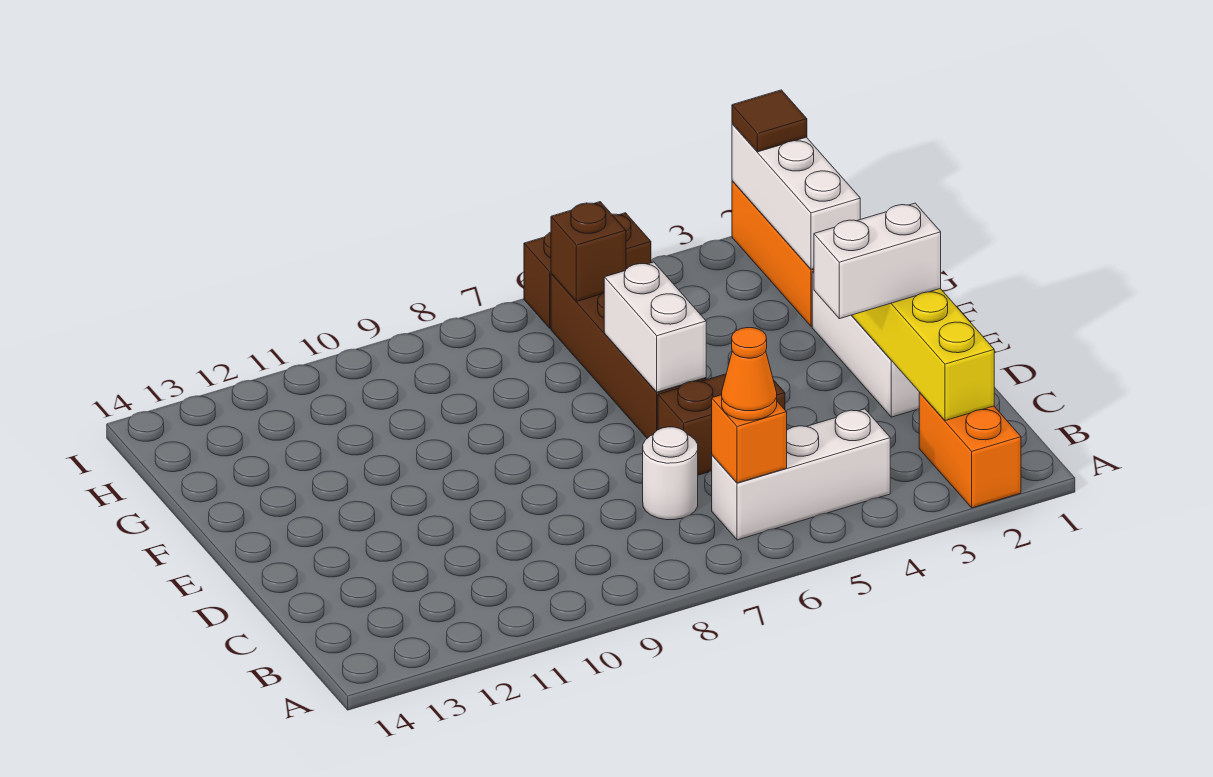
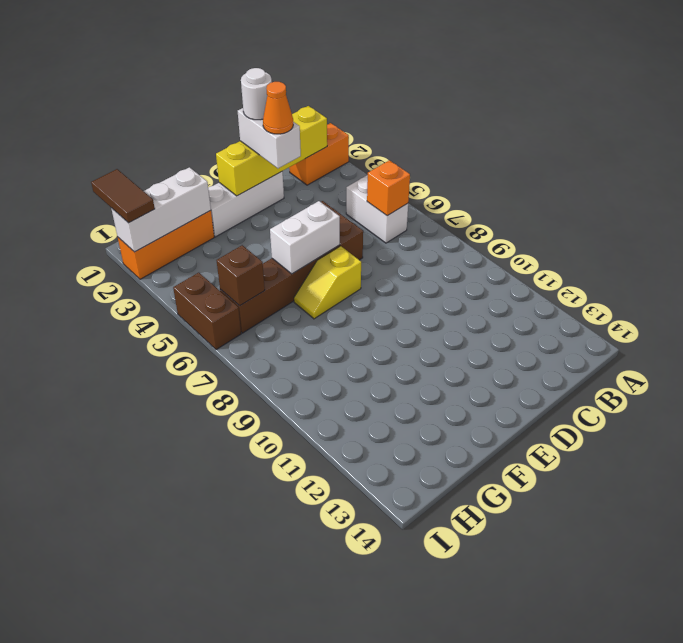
white 1x3 brick [712,409,890,540] -> white 1x2 brick [346,175,408,243]
orange 1x1 cone [722,328,777,420] -> orange 1x1 cone moved to [263,82,293,134]
white 1x1 round brick [643,427,698,520] -> white 1x1 round brick moved to [241,68,272,120]
none -> yellow 1x2 slope [294,246,361,319]
brown 1x1 tile [732,90,807,152] -> brown 1x2 tile [91,169,155,223]

